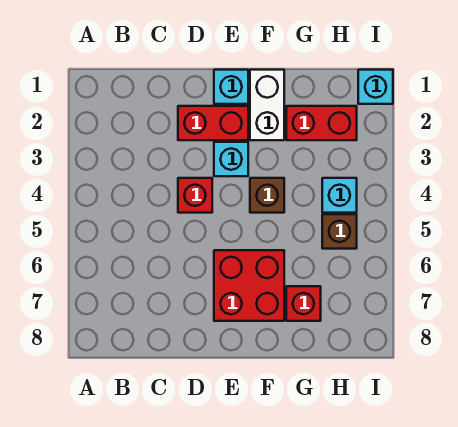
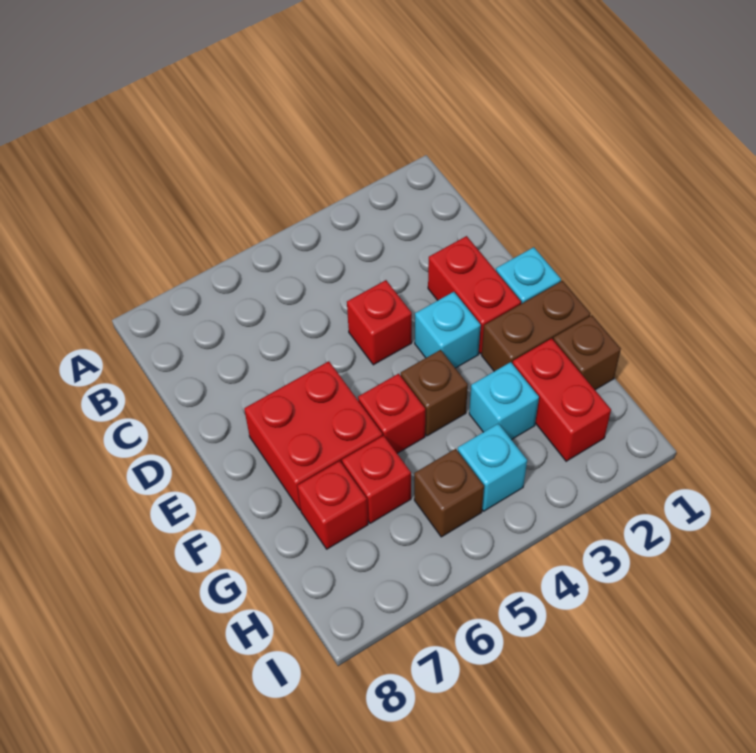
white 1x2 brick [250,70,284,140] -> brown 1x2 brick [482,281,590,371]
none -> red 1x1 brick [358,374,425,453]
none -> brown 1x1 brick [553,315,621,390]
none -> red 1x1 brick [342,436,411,523]
cyan 1x1 brick [358,70,393,104] -> cyan 1x1 brick moved to [469,362,539,440]

